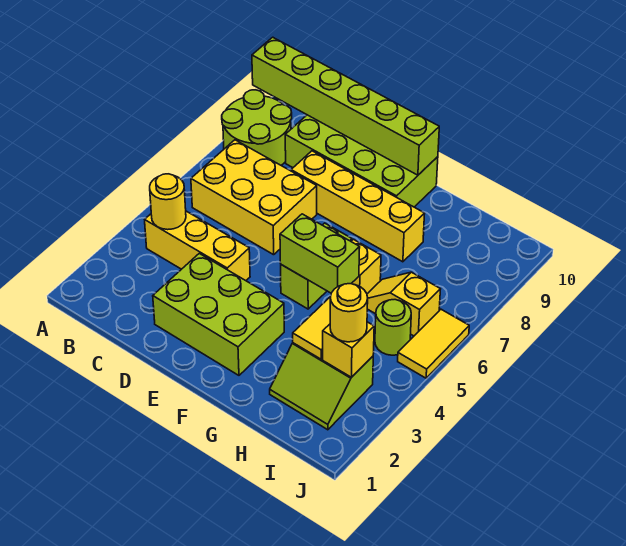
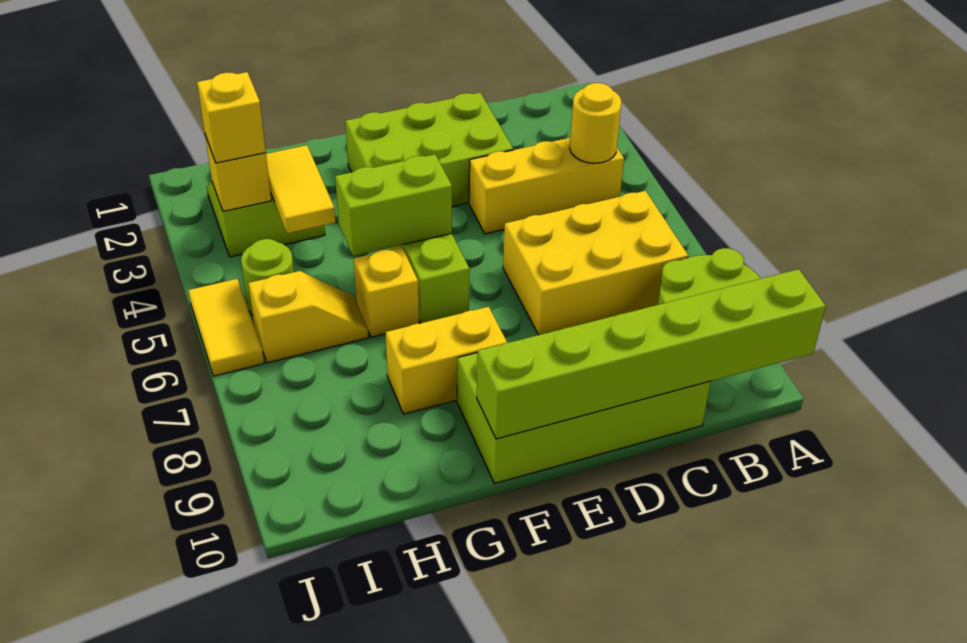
yellow 1x4 brick [291,151,425,262] -> yellow 1x2 brick [386,307,507,414]
yellow 1x1 round brick [330,284,368,342] -> yellow 1x1 brick [197,72,266,163]

